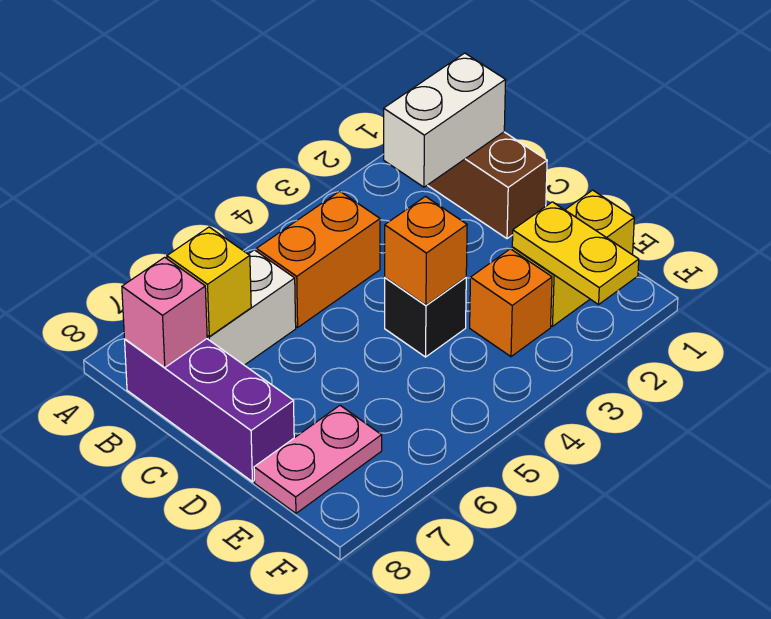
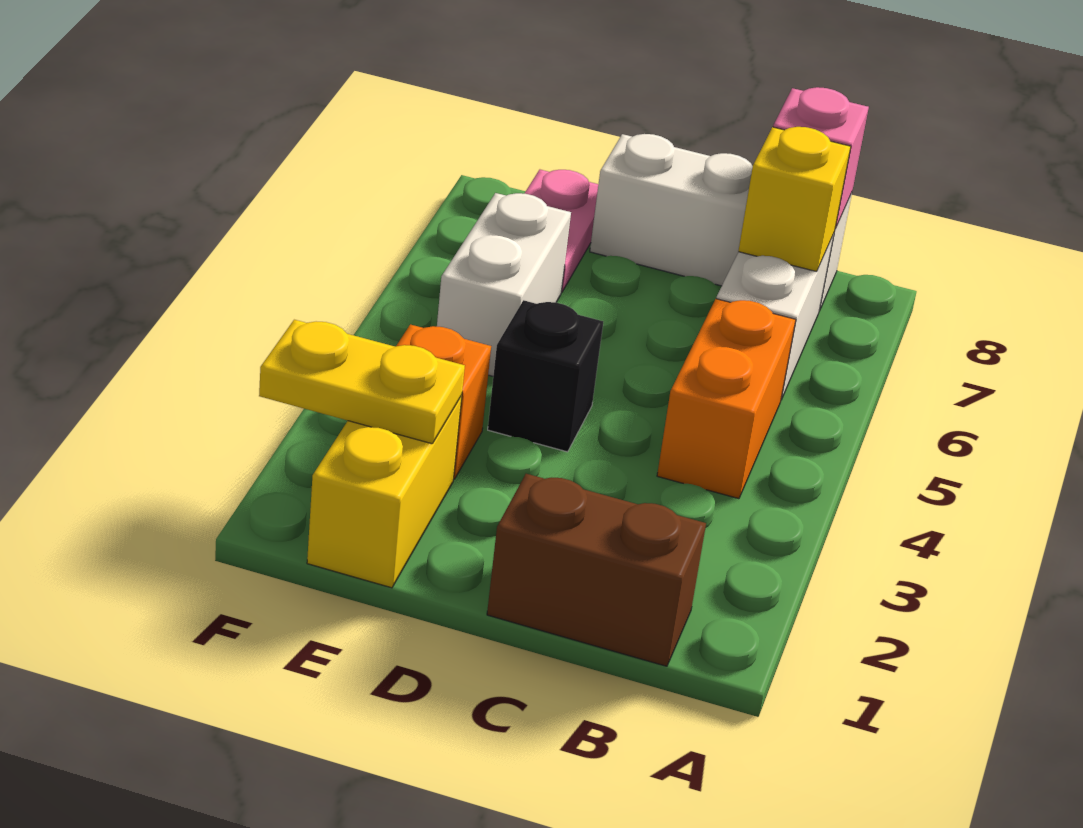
white 1x2 brick [384,53,505,187] -> white 1x2 brick moved to [437,193,571,376]
purple 1x3 brick [125,339,294,482] -> white 1x3 brick [590,134,852,311]
orange 1x1 brick [385,197,467,305] -> none

